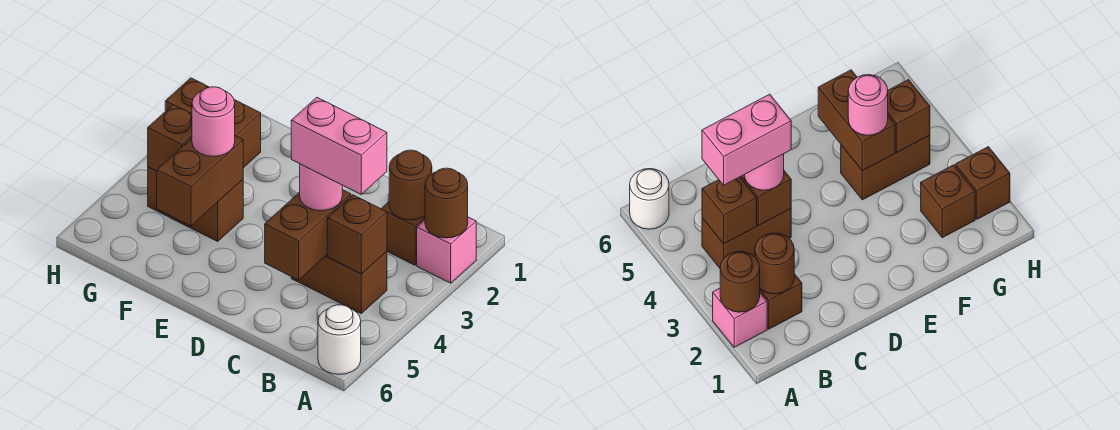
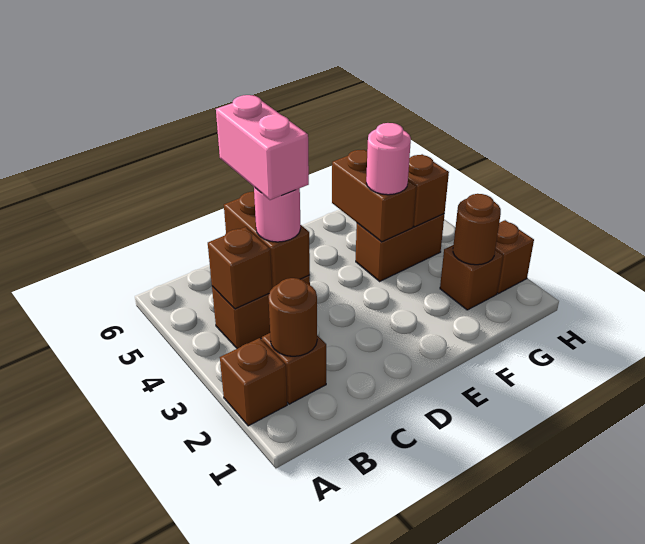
pink 1x1 brick [417,217,476,283] -> brown 1x1 brick [220,338,287,426]
brown 1x1 round brick [425,168,468,238] -> brown 1x1 round brick moved to [453,194,501,265]
white 1x1 round brick [318,305,361,374] -> none
pink 1x2 brick [291,97,387,194] -> pink 1x2 brick turned to [216,95,309,200]

